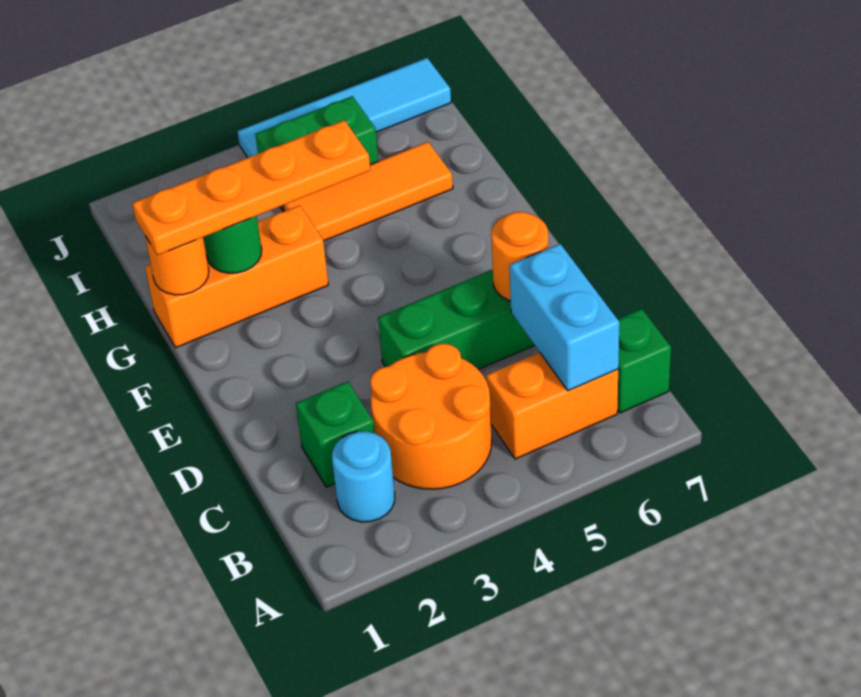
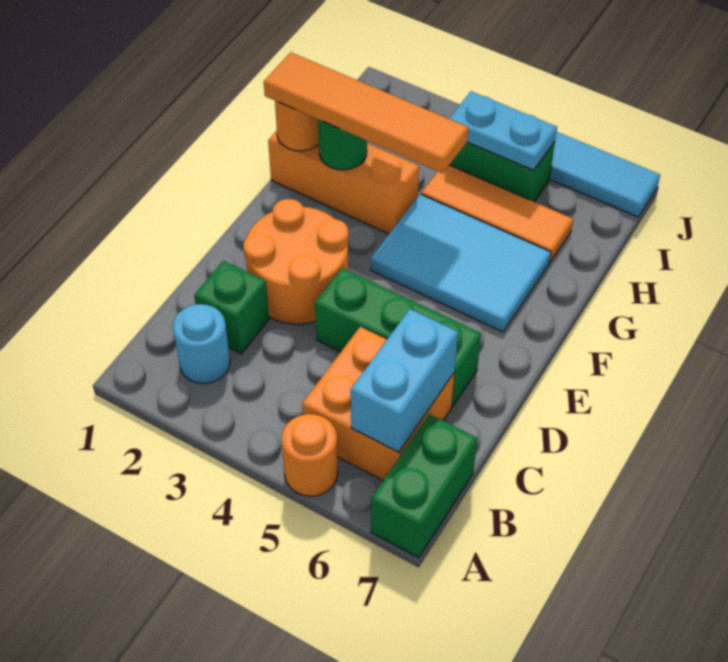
orange 2x2 round brick [370,344,492,489] -> orange 2x2 round brick moved to [243,199,349,324]
orange 1x2 brick [486,352,618,459] -> orange 2x2 brick [302,327,454,480]
green 1x1 brick [618,309,671,413] -> green 1x2 brick [371,414,477,558]
orange 1x1 round brick [491,212,548,301] -> orange 1x1 round brick moved to [281,414,338,496]
none -> cyan 2x3 tile [371,194,551,332]
orange 1x4 plate [132,120,370,255] -> orange 1x4 tile [264,52,468,173]
none -> cyan 1x2 plate [449,91,557,170]

